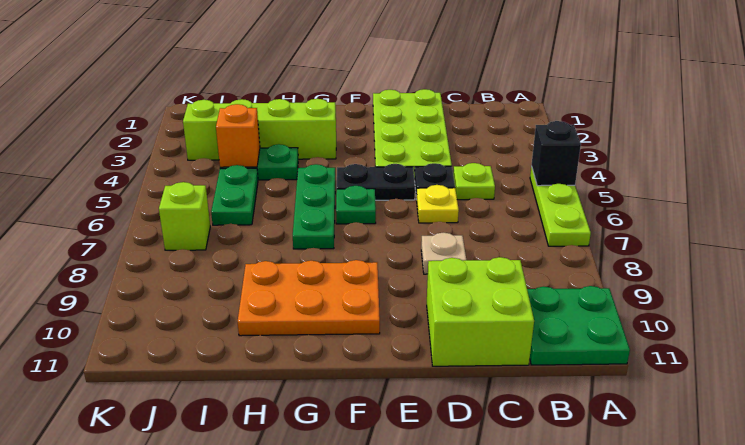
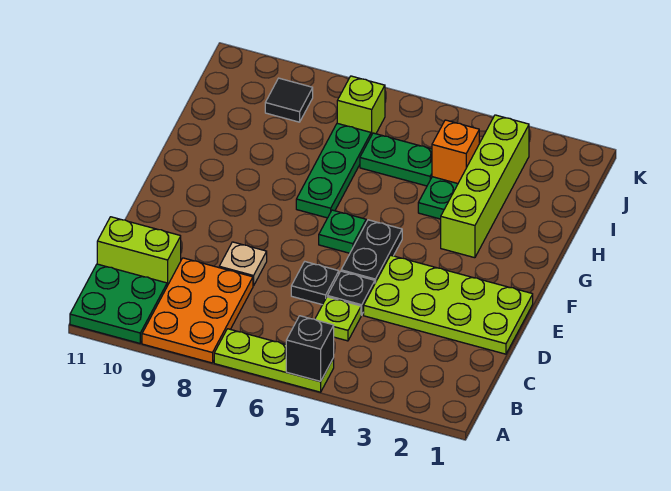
lime 2x2 brick [427,257,534,366] -> lime 1x2 brick [97,217,181,286]
yellow 1x1 plate [417,185,459,223] -> black 1x1 plate [291,262,339,305]
orange 2x3 plate [238,260,380,336] -> orange 2x3 plate moved to [142,258,253,363]
green 1x3 plate [293,164,335,249] -> green 1x3 plate turned to [296,123,371,218]
none -> black 1x1 tile [265,78,313,122]

